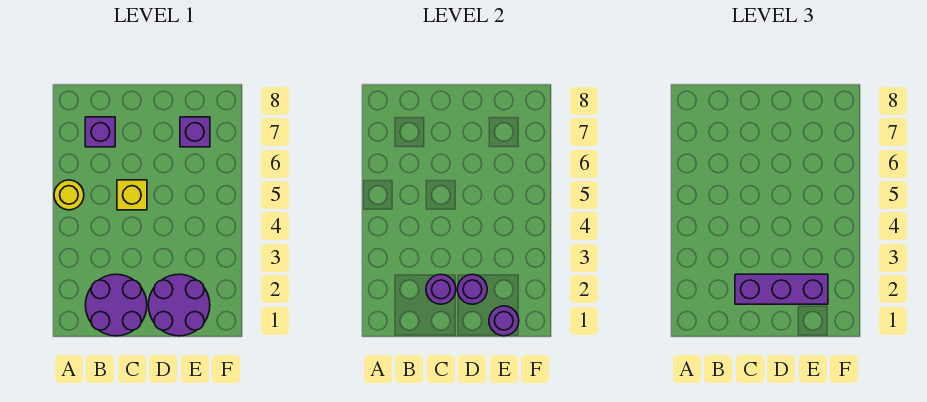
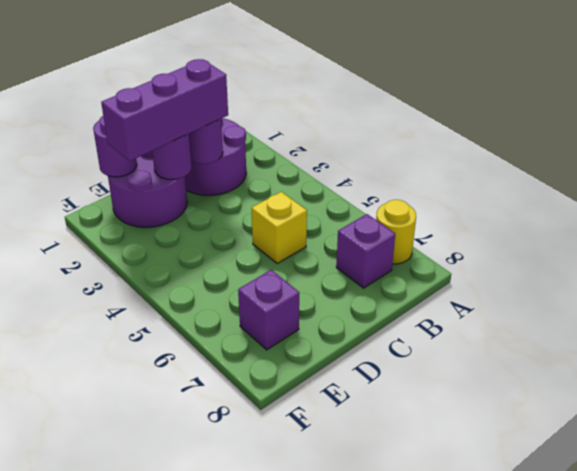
yellow 1x1 round brick [54,180,84,210] -> yellow 1x1 round brick moved to [376,200,416,264]

